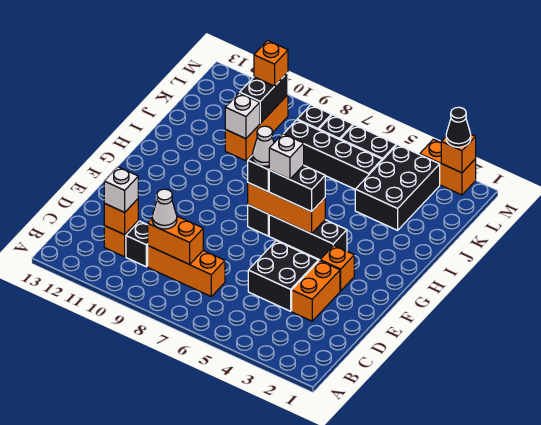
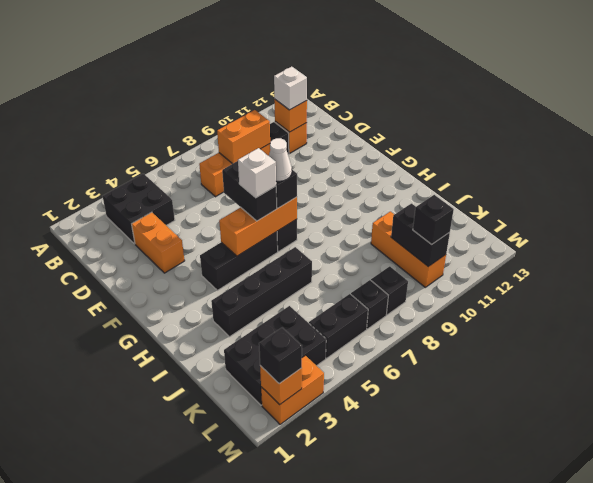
white 1x1 cone [152,189,177,229] -> none
black 2x2 brick [248,241,318,311] -> black 2x2 brick moved to [103,174,175,244]
orange 1x1 brick [320,245,354,291] -> none
black 1x2 brick [269,165,325,212] -> black 1x2 brick turned to [222,161,277,221]
black 2x3 brick [355,145,440,230] -> black 2x3 brick turned to [224,306,326,405]
white 1x1 brick [225,93,260,139] -> none
black 1x4 brick [284,120,382,189] -> black 1x4 brick moved to [211,247,312,337]
orange 1x1 brick [254,40,288,86] -> black 1x1 brick [413,195,454,244]
black 1x1 cone [446,107,471,147] -> black 1x1 brick [259,328,302,384]

